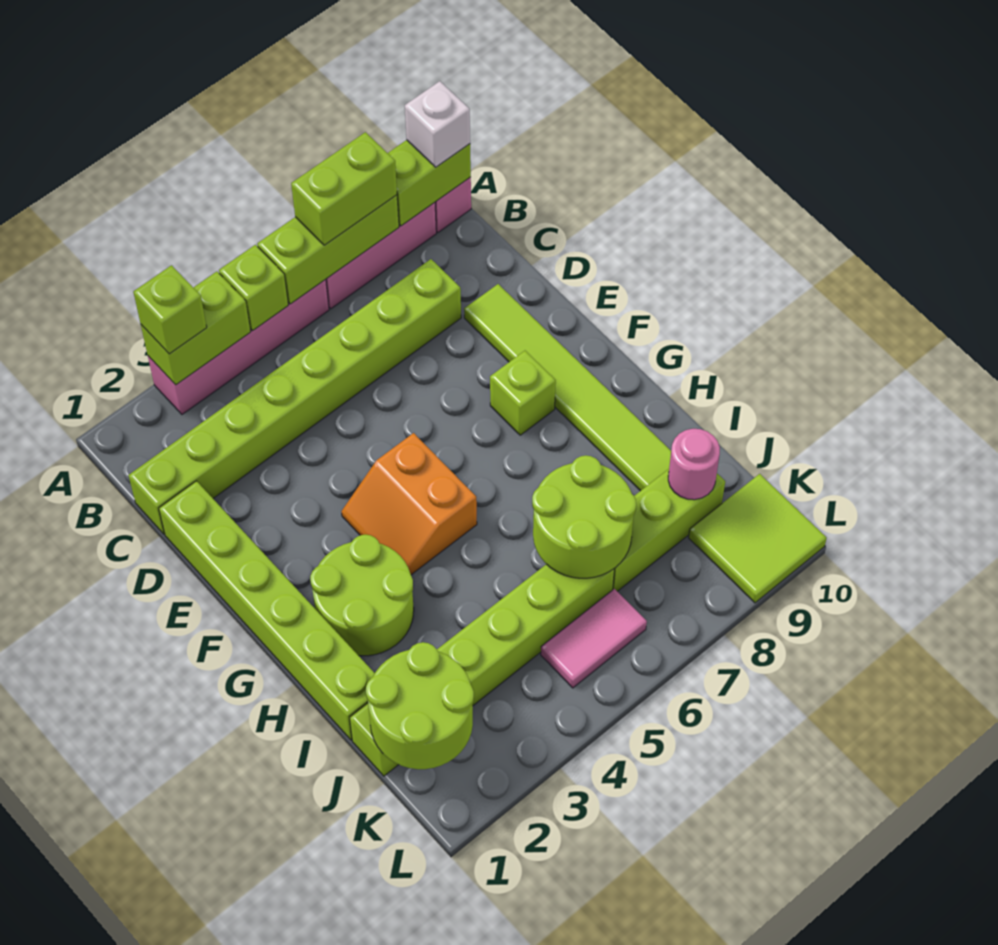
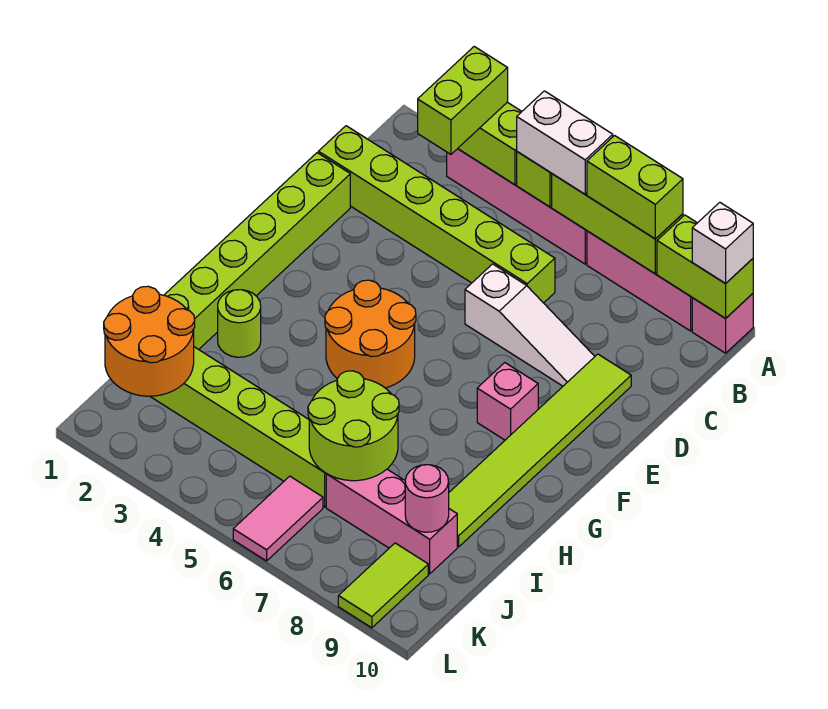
lime 1x1 brick [133,265,207,354] -> lime 1x2 brick [418,46,508,154]
none -> white 1x2 brick [517,91,613,194]
lime 1x8 brick [129,259,461,534] -> lime 1x6 brick [318,126,555,303]
none -> white 1x3 slope [465,264,595,386]
orange 2x2 slope [341,433,477,575] -> orange 2x2 round brick [325,280,416,388]
lime 1x1 brick [490,351,556,435] -> pink 1x1 brick [477,363,538,440]
lime 2x2 round brick [310,535,414,656] -> lime 1x1 round brick [218,290,261,357]
lime 2x2 round brick [366,642,474,769] -> orange 2x2 round brick [104,286,195,396]
lime 1x3 brick [613,469,725,591] -> pink 1x3 brick [326,469,457,574]
pink 1x2 tile [541,589,647,688] -> pink 1x2 tile turned to [233,476,323,561]
lime 2x2 tile [689,474,827,603] -> lime 1x2 tile [338,543,428,628]

